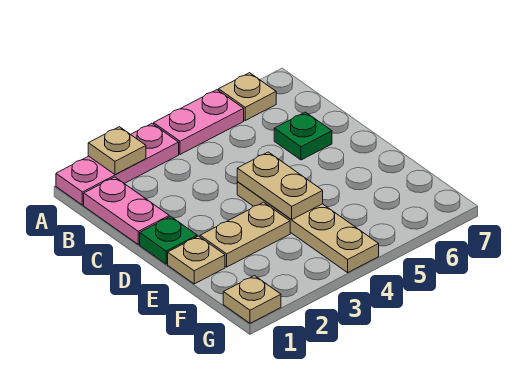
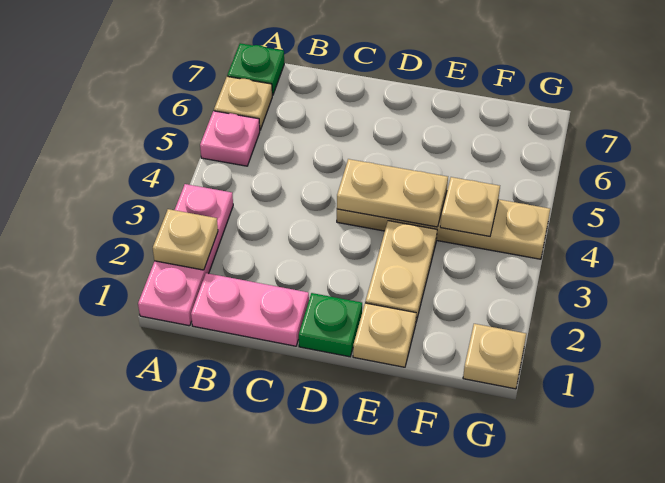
pink 1x2 plate [154,90,244,154] -> pink 1x1 plate [200,111,260,166]
green 1x1 plate [274,112,332,160] -> green 1x1 plate moved to [227,43,284,96]
none -> tan 1x1 plate [440,177,500,236]

